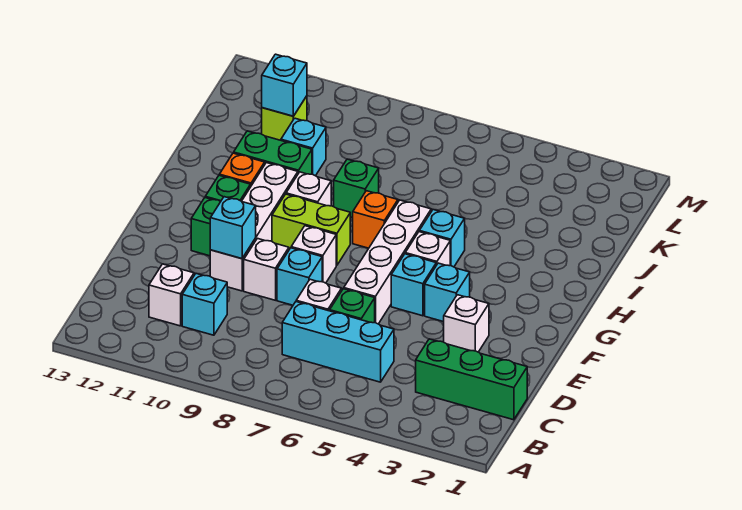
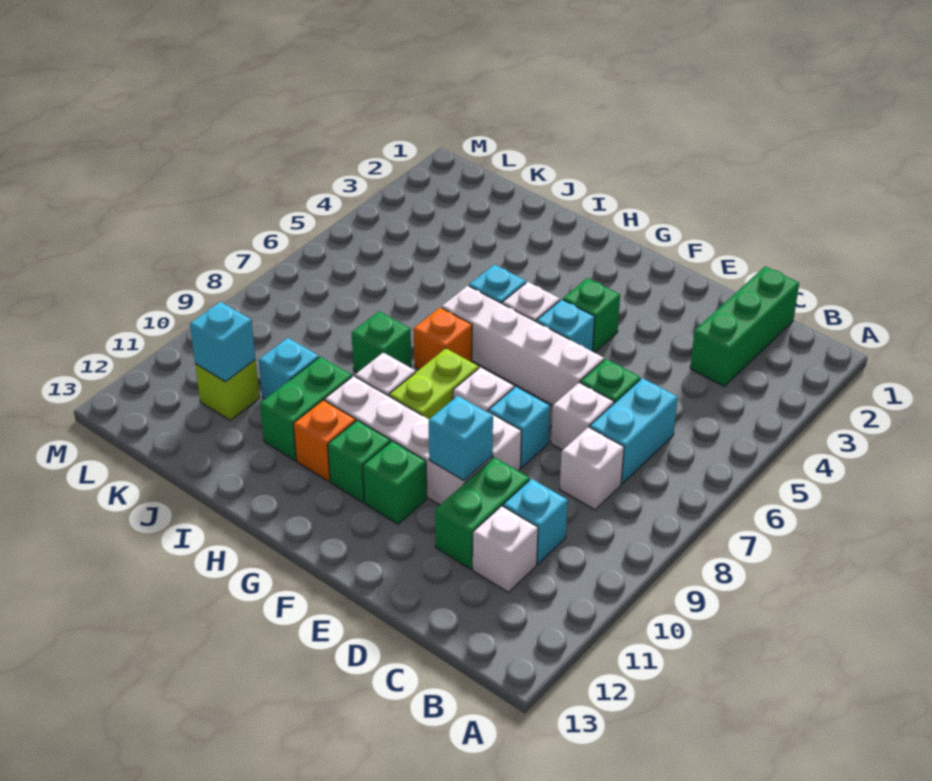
cyan 1x3 brick [282,302,394,382] -> cyan 1x2 brick [590,378,678,484]
none -> green 1x2 brick [435,457,530,569]
white 1x1 brick [444,295,489,352] -> white 1x1 brick moved to [560,427,624,510]
cyan 1x1 brick [425,263,470,322] -> green 1x1 brick [563,278,620,353]

